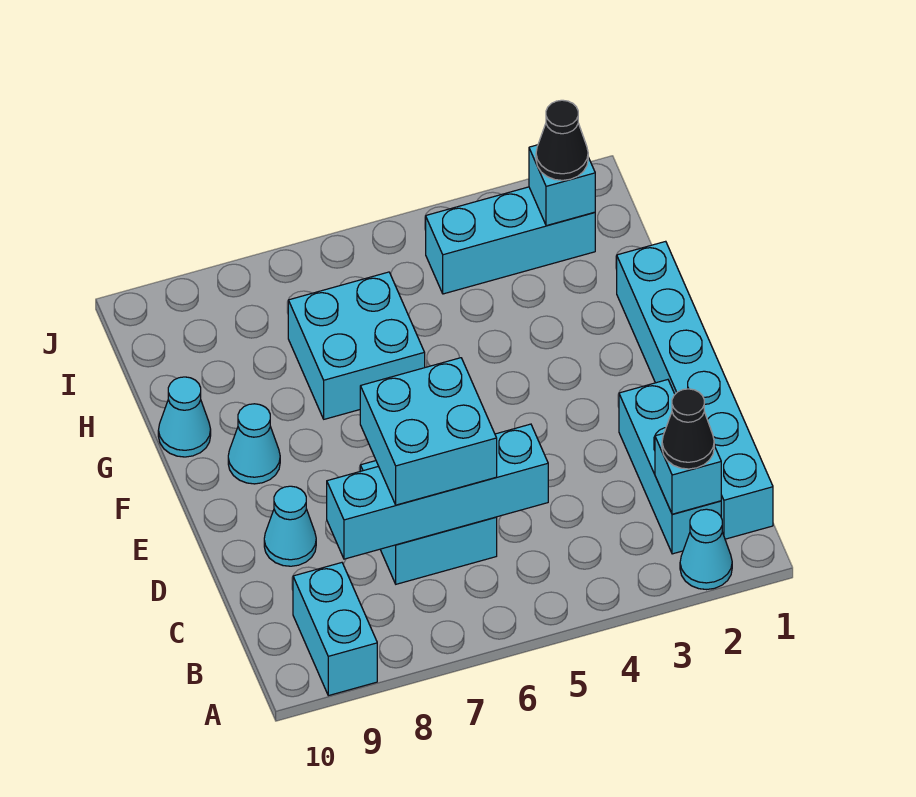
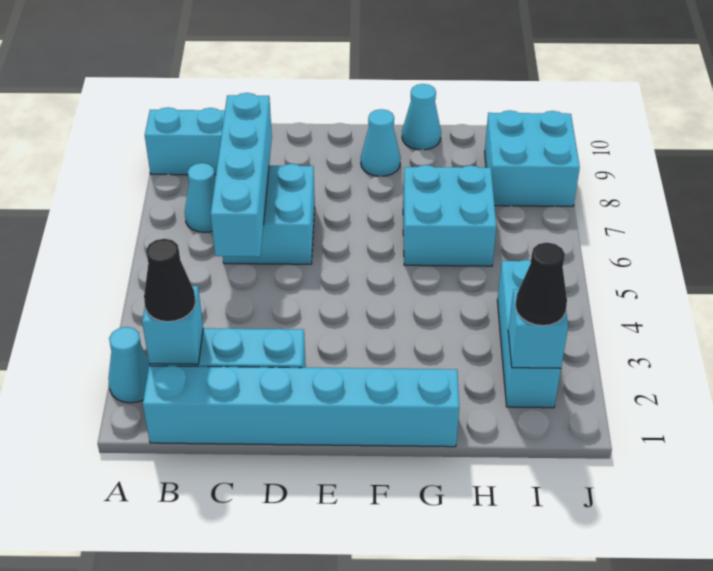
cyan 2x2 brick [360,358,497,505] -> cyan 2x2 brick moved to [485,110,580,206]
cyan 1x1 cone [264,486,316,566] -> cyan 1x1 cone moved to [185,163,215,232]

